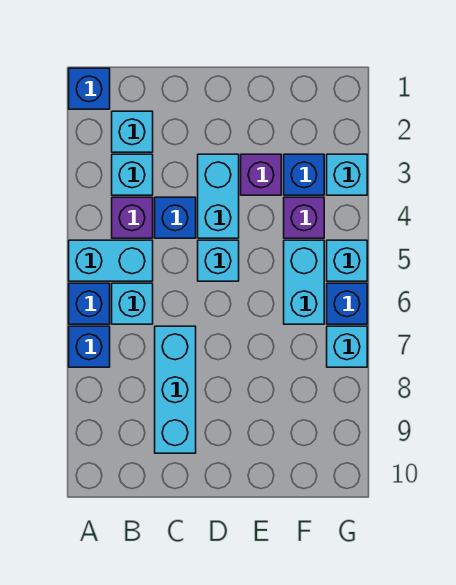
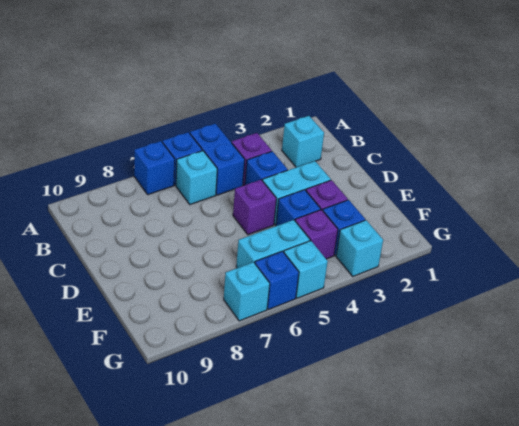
blue 1x1 brick [69,68,110,109] -> blue 1x1 brick moved to [276,190,321,226]
cyan 1x2 brick [69,240,153,281] -> blue 1x2 brick [190,123,245,195]
cyan 1x1 brick [112,154,153,195] -> none
cyan 1x3 brick [155,326,196,453] -> none
cyan 1x1 brick [198,240,239,281] -> purple 1x1 brick [233,180,277,235]

